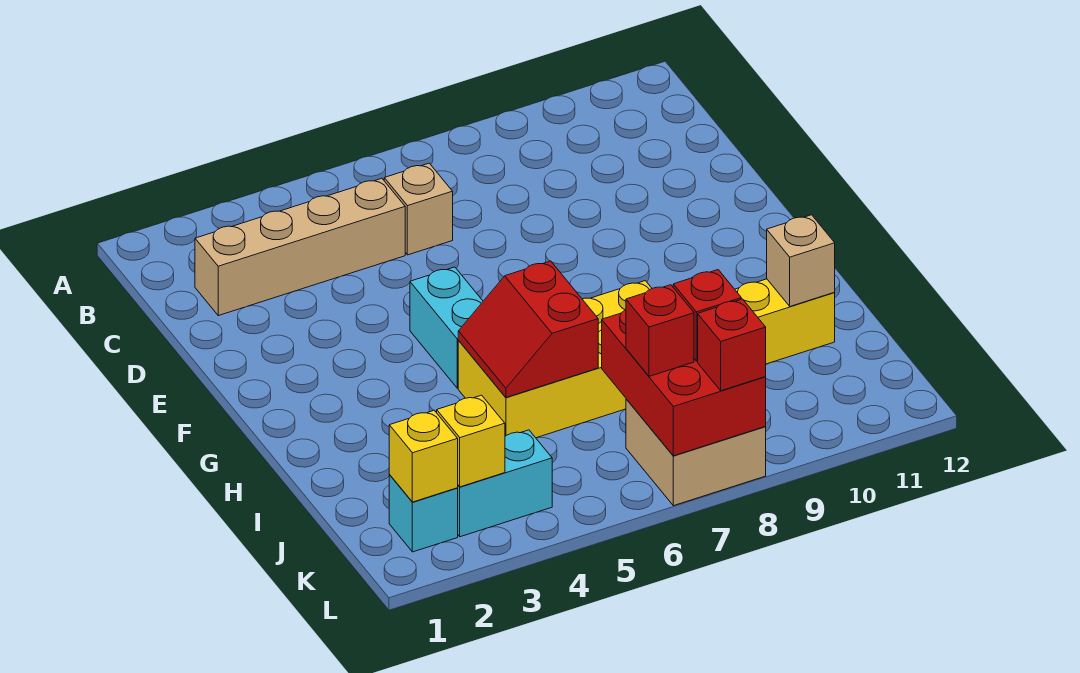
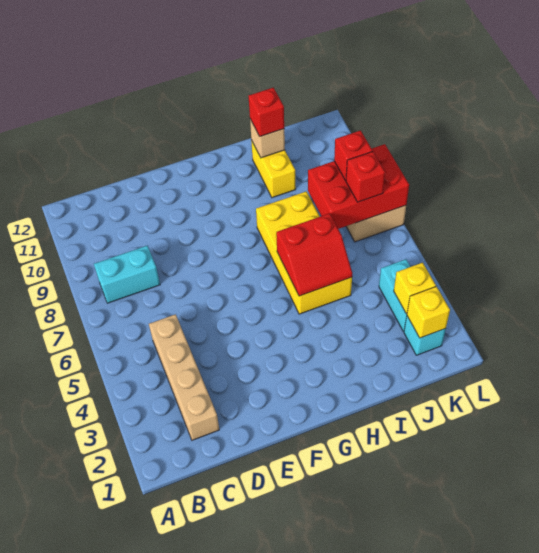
tan 1x1 brick [384,163,453,255] -> none
cyan 1x2 brick [410,267,483,388] -> cyan 1x2 brick moved to [94,246,160,303]
red 1x1 brick [698,299,766,391] -> red 1x1 brick moved to [249,88,284,136]

